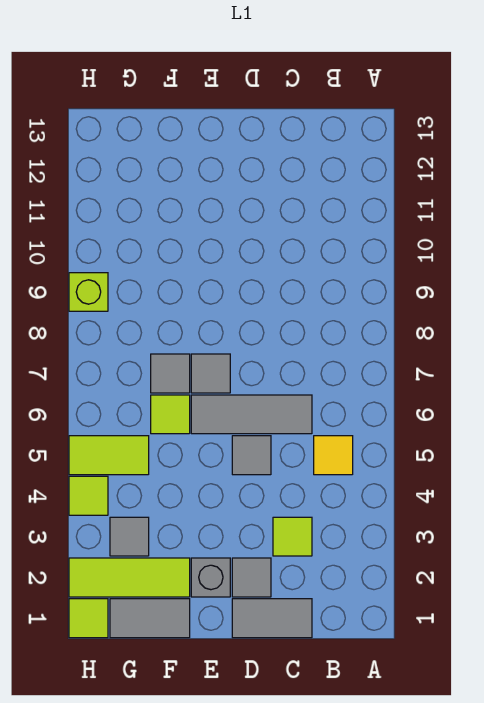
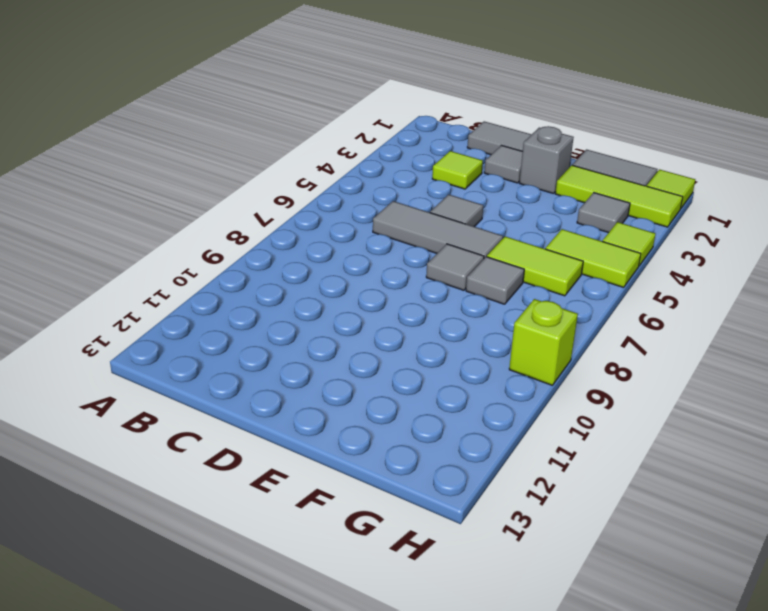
yellow 1x1 tile [314,436,353,475] -> none
lime 1x1 tile [151,395,190,434] -> lime 1x2 tile [487,236,583,296]

